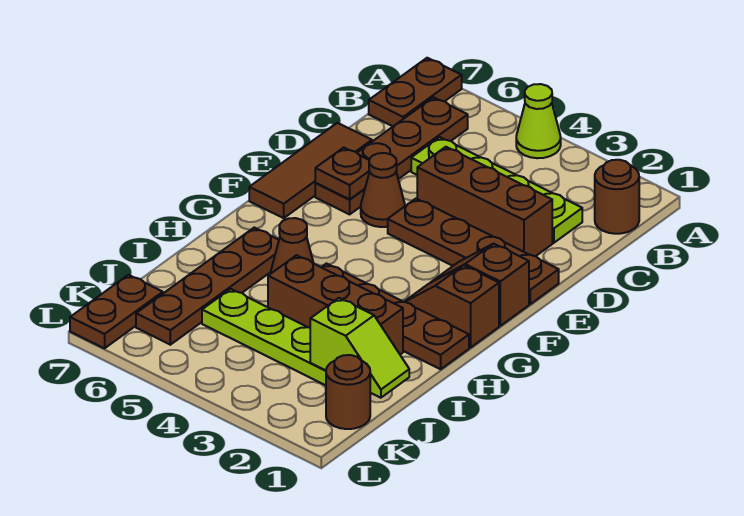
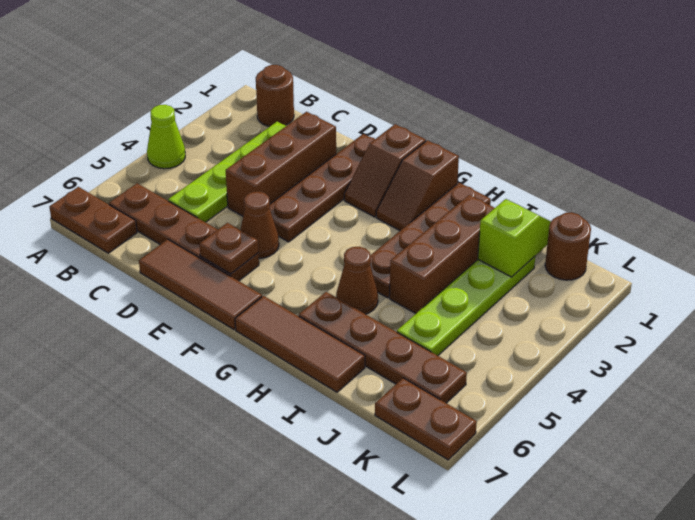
none -> brown 1x3 tile [235,296,365,392]

